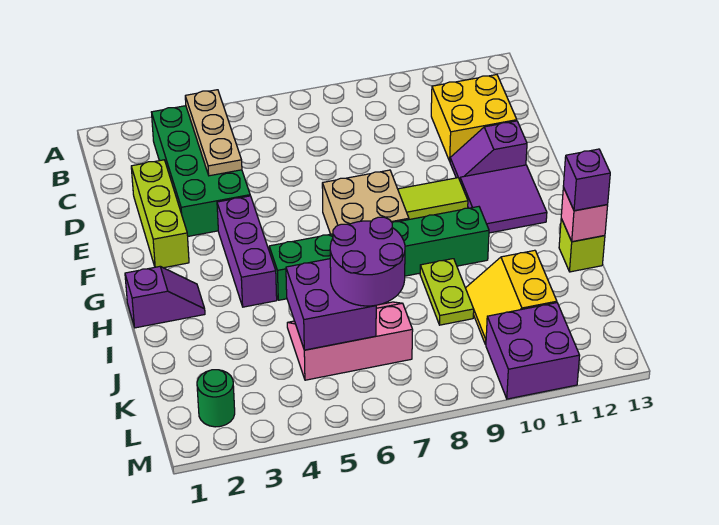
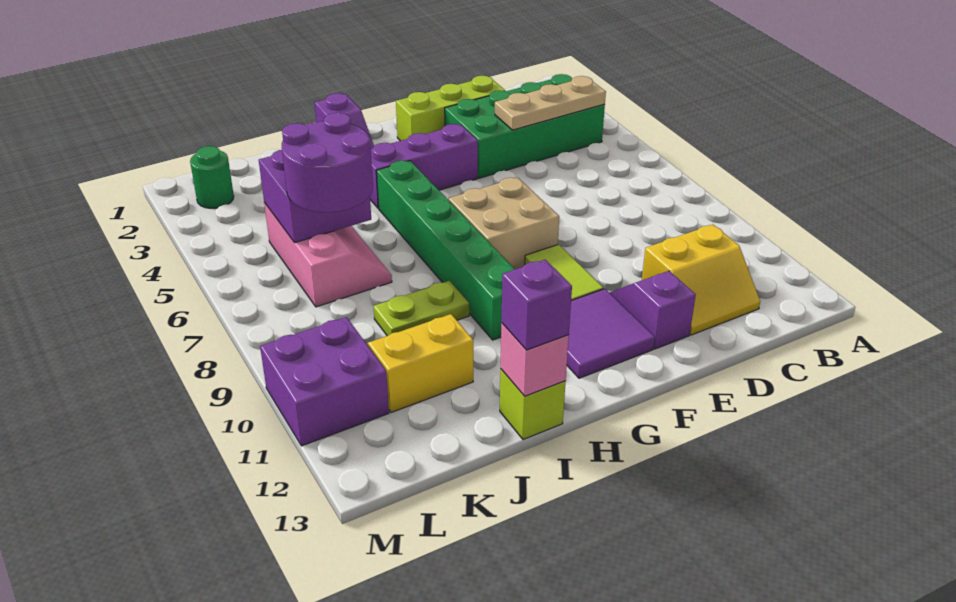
yellow 2x2 brick [431,75,517,161] -> yellow 2x2 slope [642,225,760,335]

